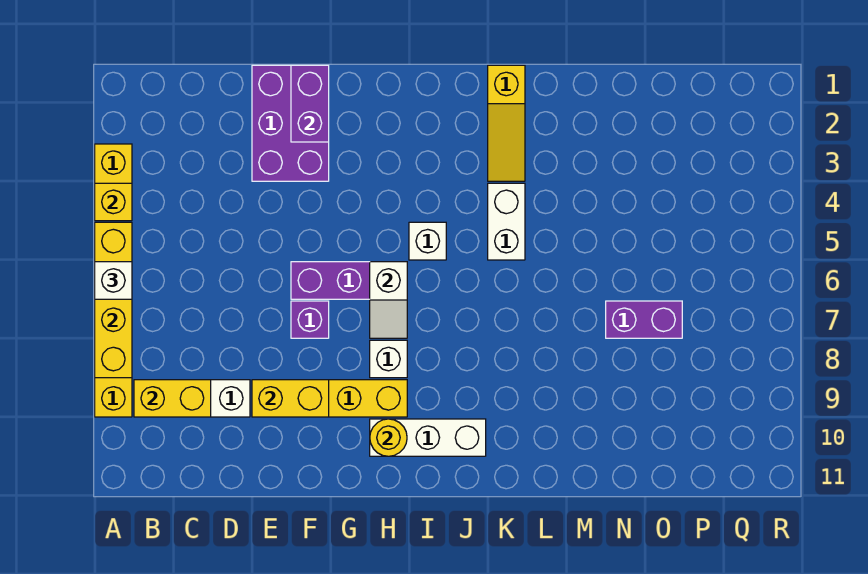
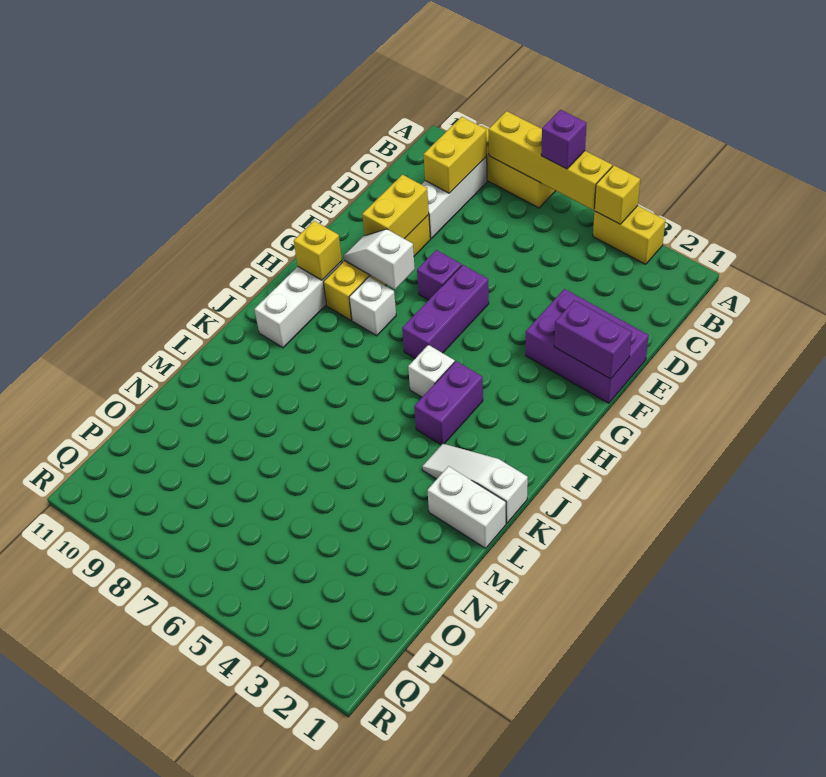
white 1x1 brick [95,262,132,299] -> purple 1x1 brick [541,110,586,169]
white 1x2 slope [370,262,407,338] -> white 1x2 slope moved to [344,229,415,289]
yellow 1x1 round brick [370,419,407,456] -> yellow 1x1 brick [294,221,342,280]
yellow 1x3 slope [488,65,525,181] -> white 1x3 slope [422,444,528,523]
white 1x2 brick [488,183,525,260] -> white 1x2 brick moved to [427,466,506,548]
purple 1x2 brick [606,301,682,338] -> purple 1x2 brick moved to [414,361,483,445]

